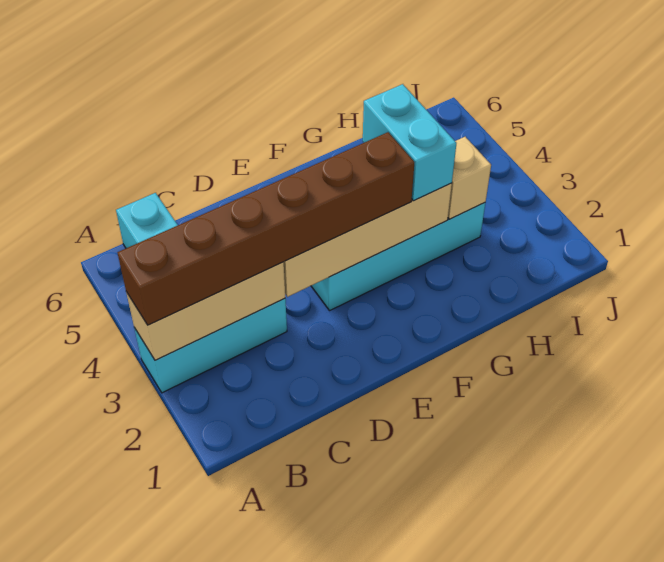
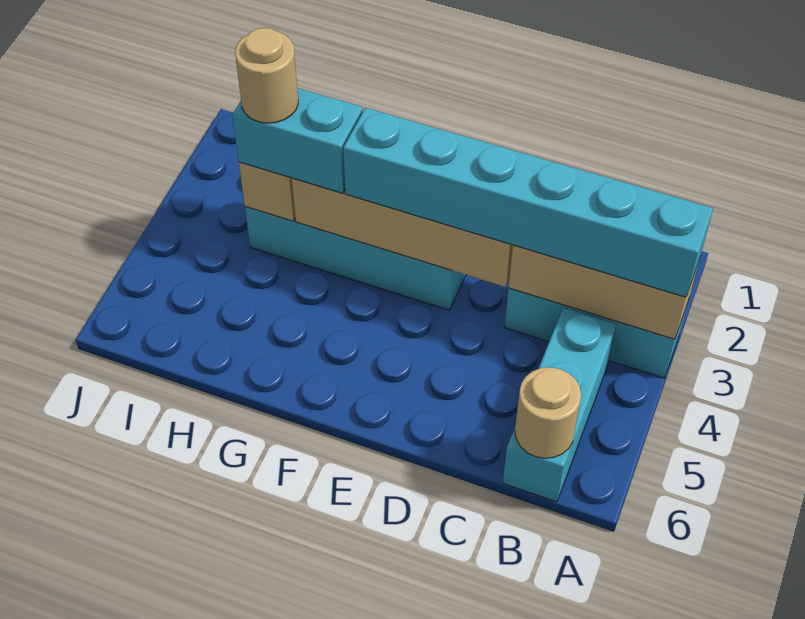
brown 1x6 brick [117,132,414,325] -> cyan 1x6 brick [343,108,713,297]
none -> tan 1x1 round brick [515,367,581,458]
cyan 1x2 brick [363,84,456,201] -> cyan 1x2 brick turned to [232,88,363,193]
none -> tan 1x1 round brick [235,28,298,123]

